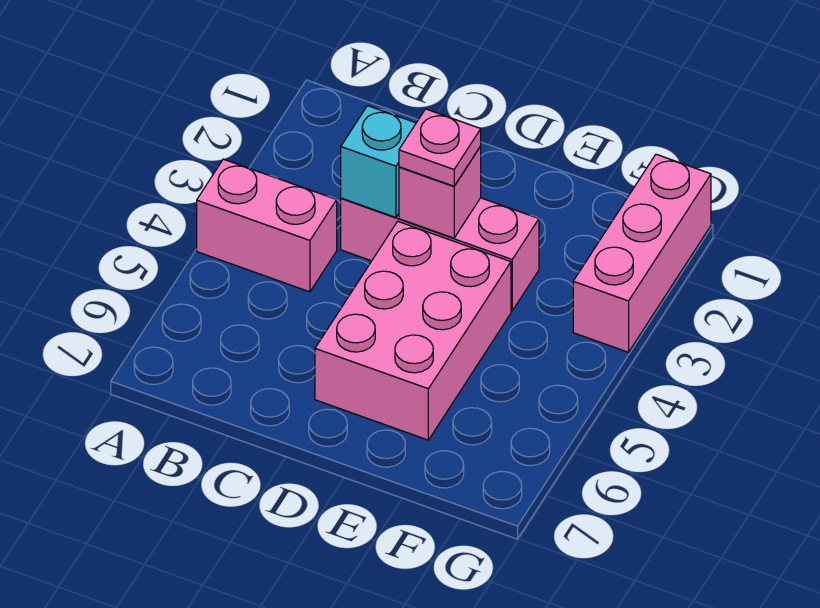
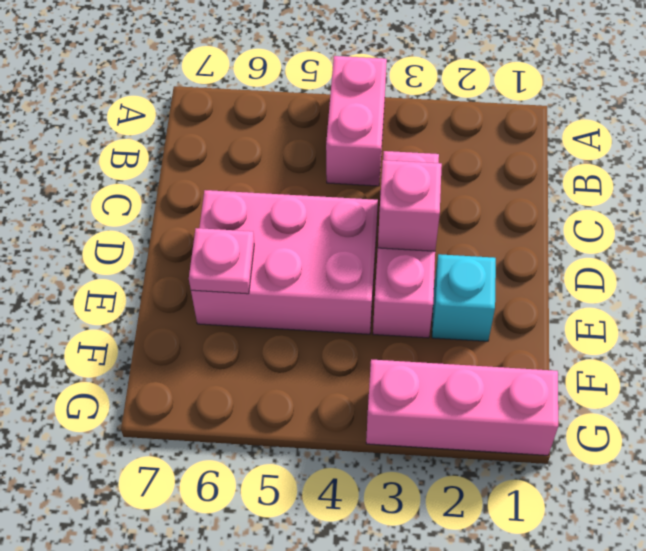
cyan 1x1 brick [341,106,416,217] -> cyan 1x1 brick moved to [432,254,496,341]
pink 1x1 plate [399,109,481,186] -> pink 1x1 plate moved to [189,228,254,294]

